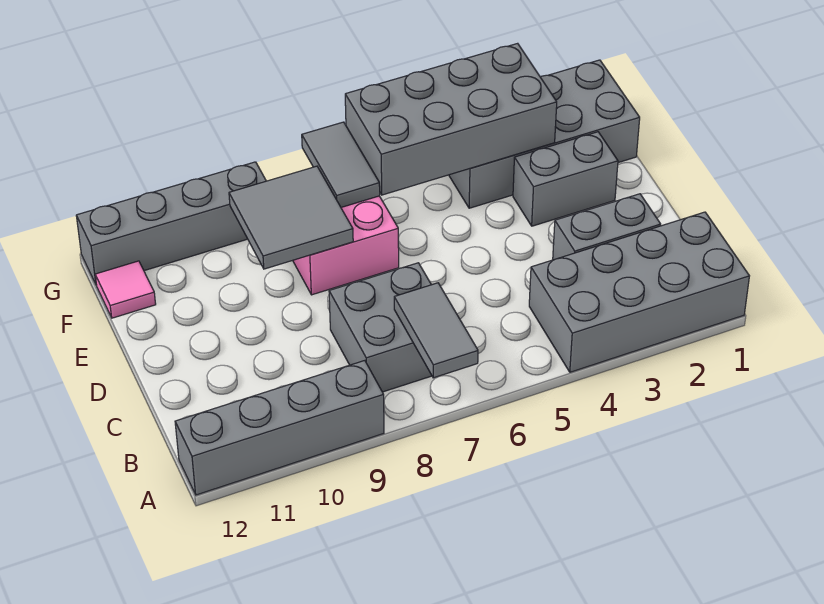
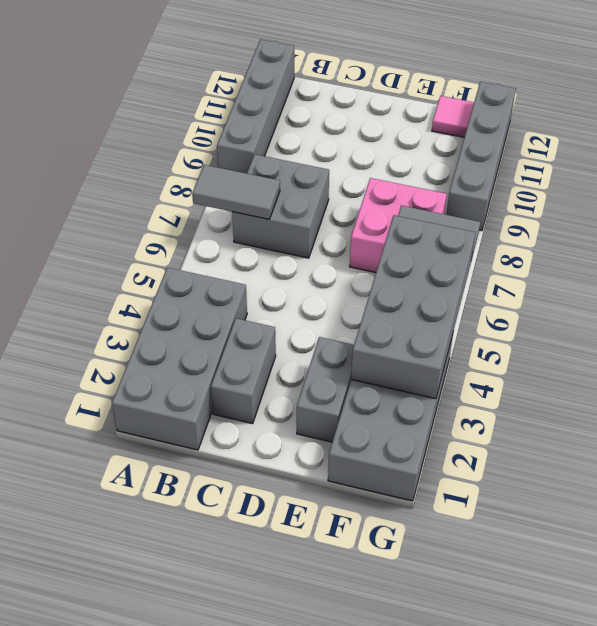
grey 2x2 tile [229,166,353,269] -> none

